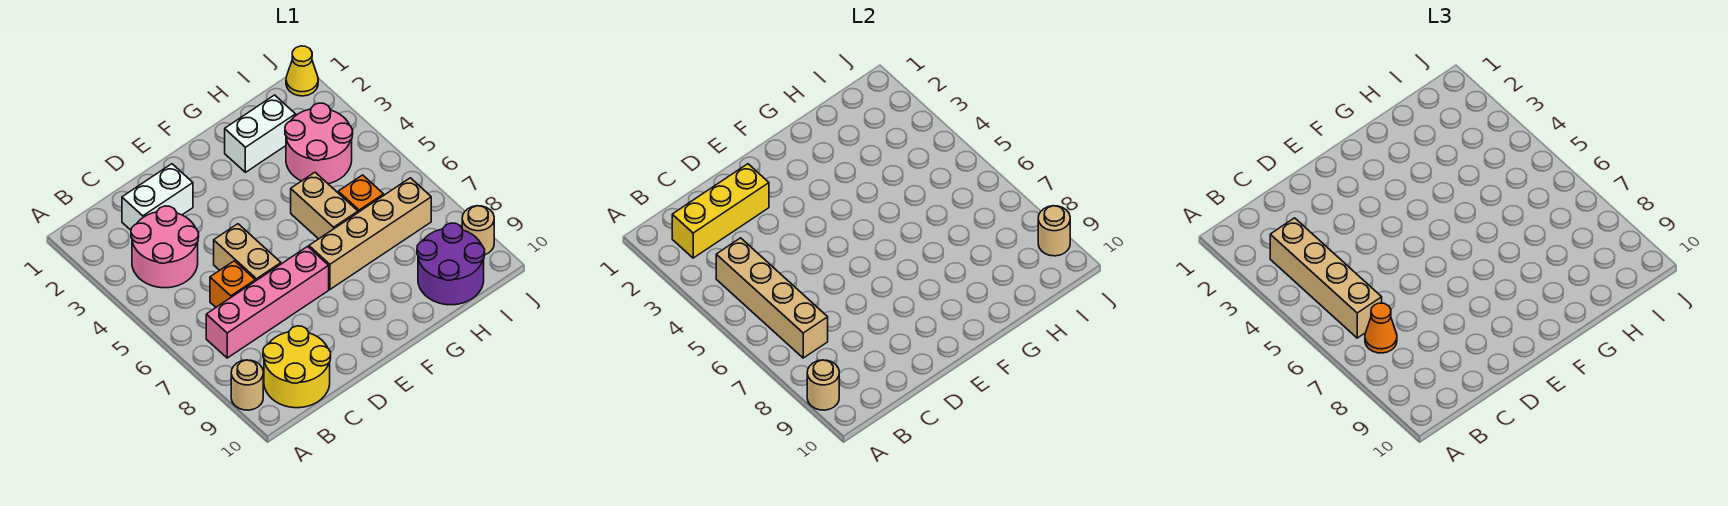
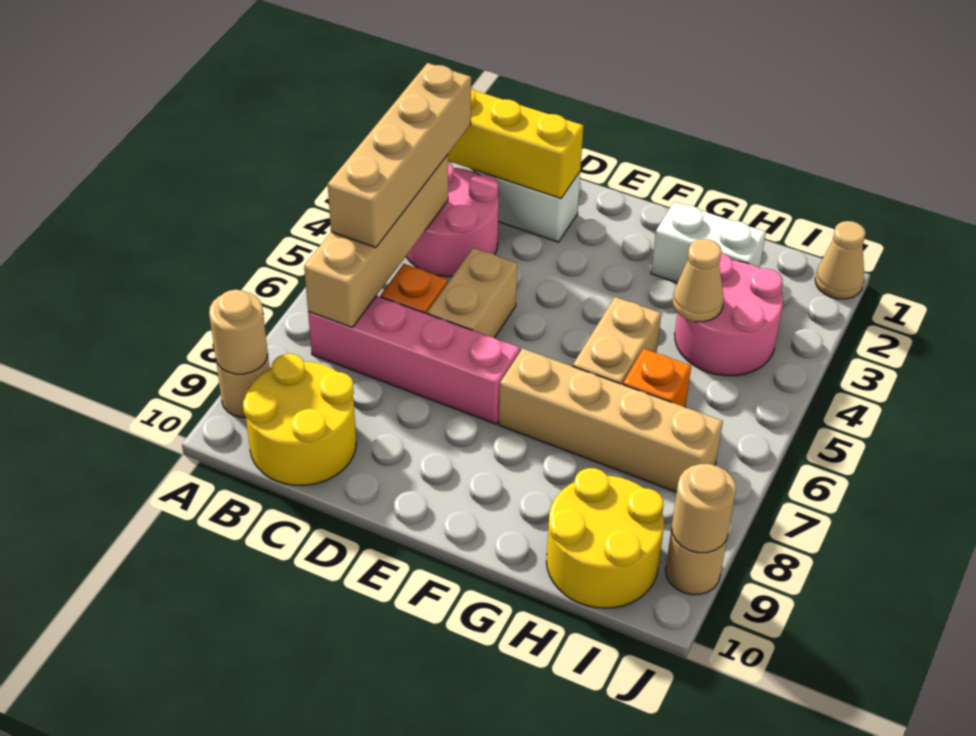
orange 1x1 cone [1365,303,1397,353] -> none
none -> tan 1x1 cone [673,239,724,322]
purple 2x2 round brick [417,223,485,305] -> yellow 2x2 round brick [546,468,664,608]
yellow 1x1 cone [286,46,318,96] -> tan 1x1 cone [815,221,866,299]

